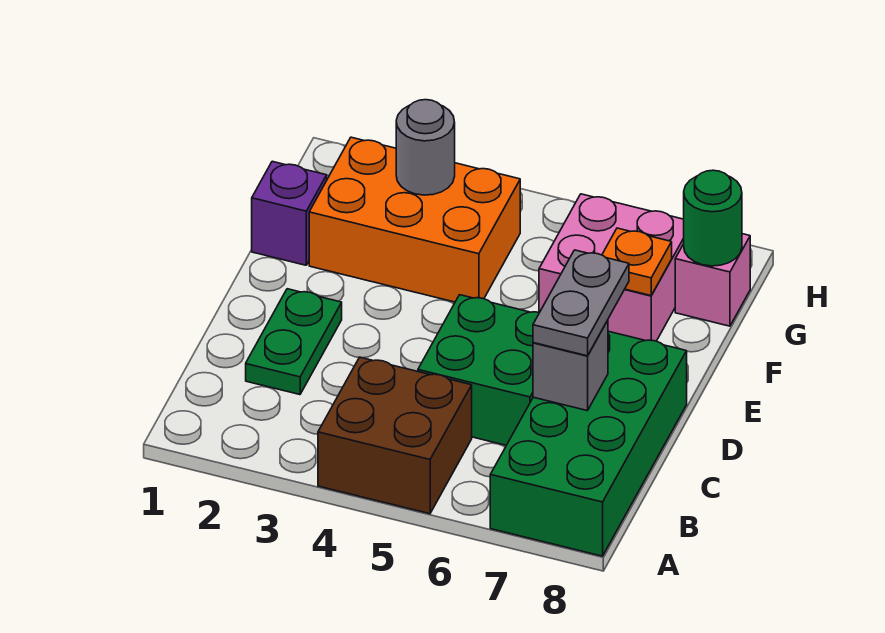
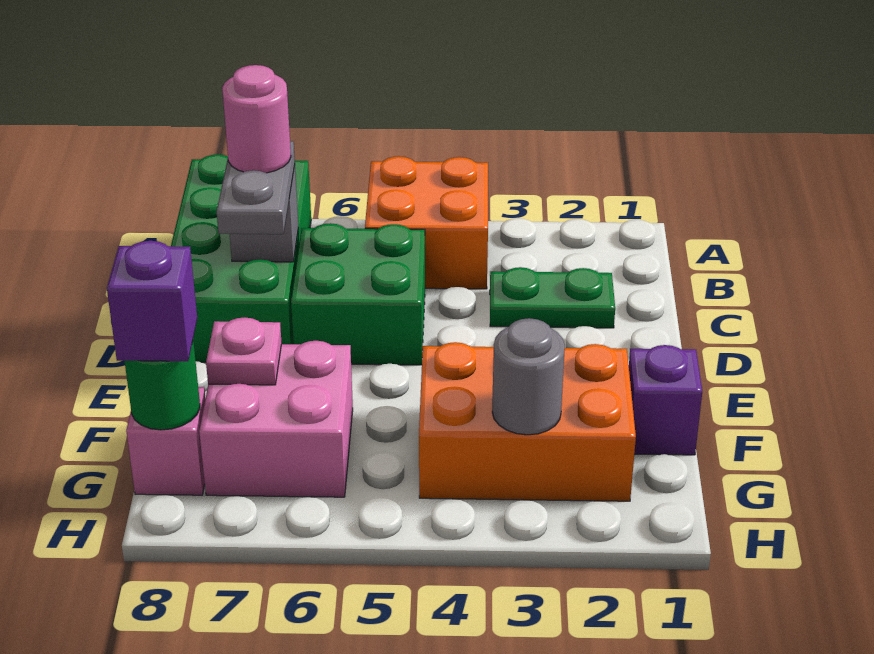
brown 2x2 brick [318,357,472,514] -> orange 2x2 brick [365,156,488,289]
green 1x2 plate [246,289,342,395] -> green 1x2 plate turned to [490,267,615,328]
none -> pink 1x1 round brick [222,65,291,173]
orange 1x1 plate [602,228,672,296] -> pink 1x1 plate [206,317,282,385]
none -> purple 1x1 brick [107,241,197,361]

